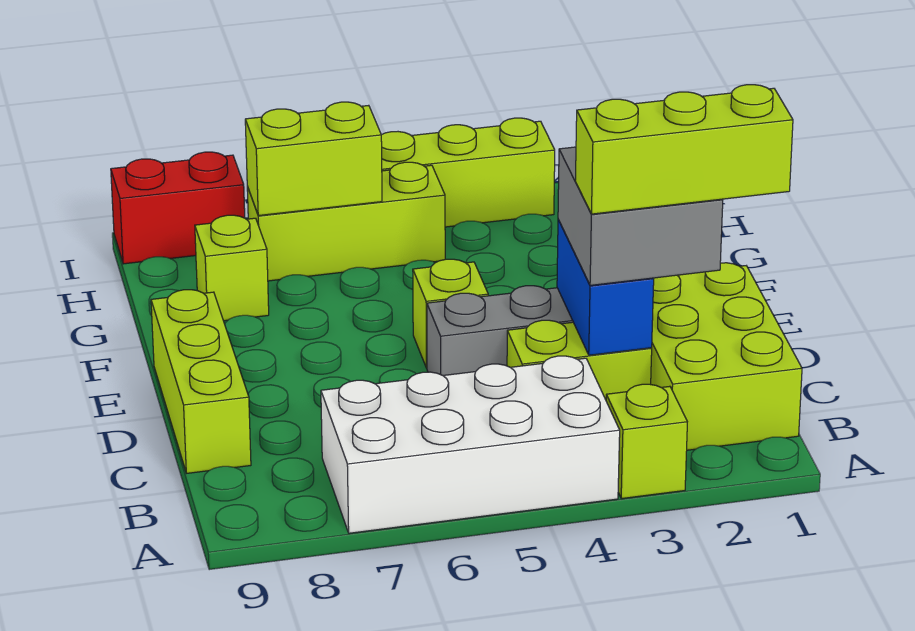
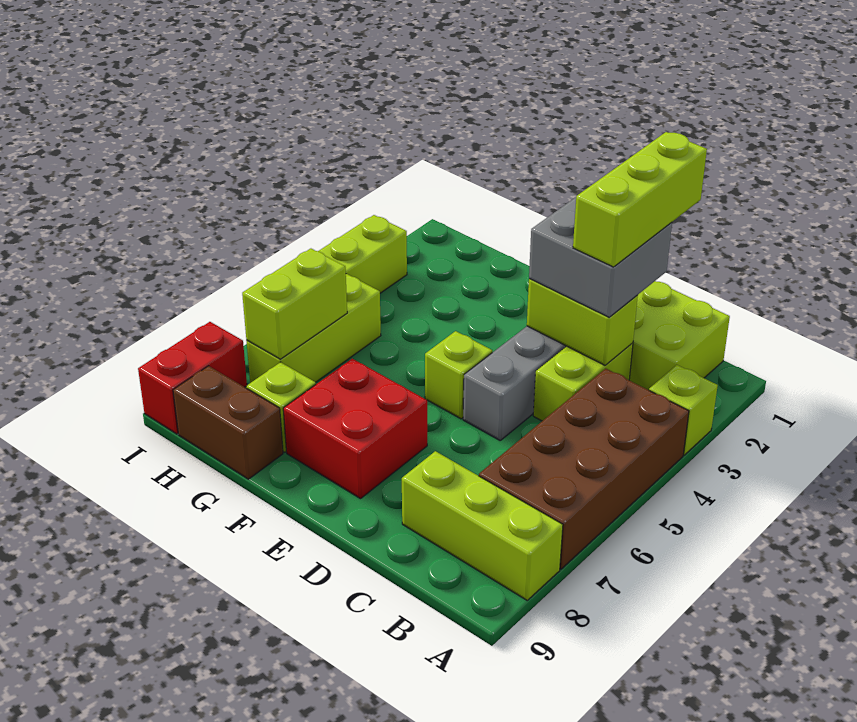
white 2x4 brick [321,356,620,533] -> brown 2x4 brick [479,369,689,569]
blue 1x2 brick [557,220,654,355] -> lime 1x2 brick [527,279,638,365]
lime 1x3 brick [151,290,251,473] -> lime 1x3 brick moved to [402,451,563,600]
none -> red 2x2 brick [283,359,427,499]
none -> brown 1x2 brick [173,366,283,479]

